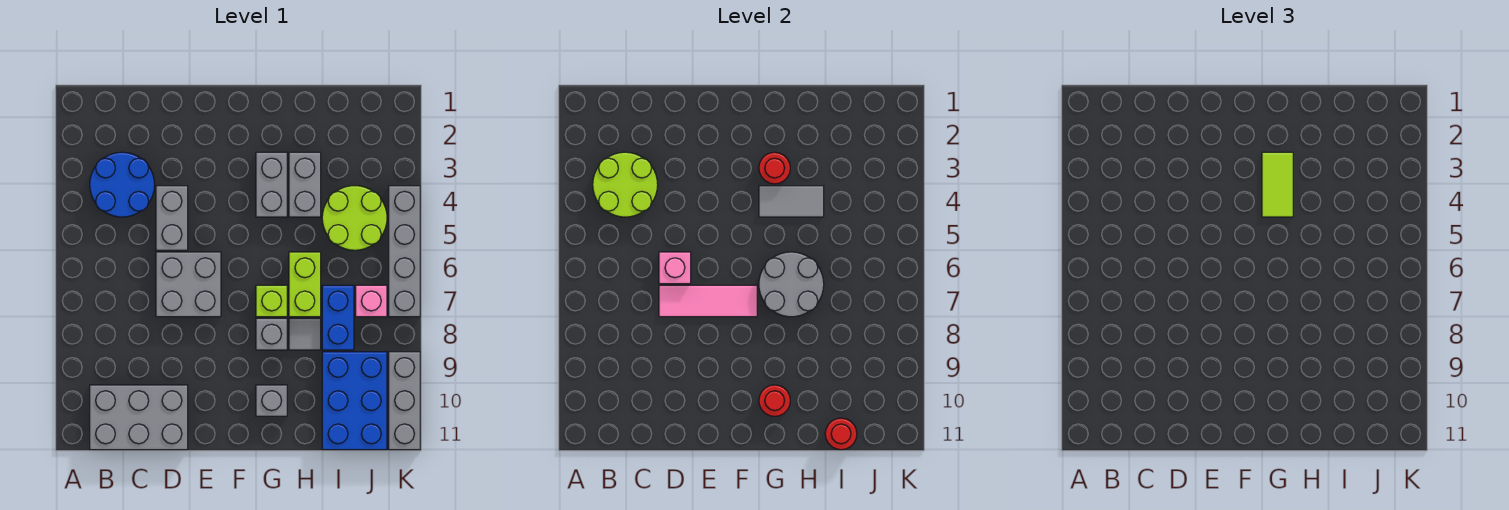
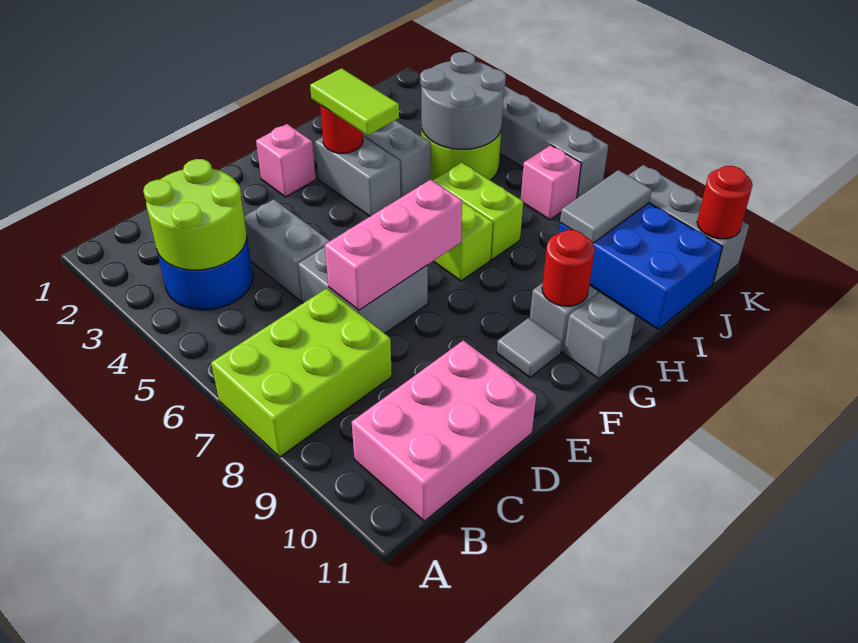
none -> lime 2x3 brick [211,288,392,457]
grey 2x3 brick [90,385,188,450] -> pink 2x3 brick [352,340,536,521]
pink 1x1 brick [659,252,691,284] -> pink 1x1 brick moved to [256,124,316,197]
pink 1x3 tile [659,285,757,317] -> pink 1x3 brick [325,179,462,310]
grey 1x2 tile [759,186,824,217] -> grey 1x2 tile moved to [560,170,652,243]
grey 2x2 round brick [759,252,824,317] -> grey 2x2 round brick moved to [420,52,506,149]
grey 1x1 brick [256,318,287,350] -> grey 1x1 brick moved to [564,292,635,378]
grey 1x1 tile [289,318,321,350] -> grey 1x1 tile moved to [497,318,562,377]
blue 1x2 brick [322,285,354,350] -> none
red 1x1 round brick [825,418,857,450] -> red 1x1 round brick moved to [697,166,752,239]

